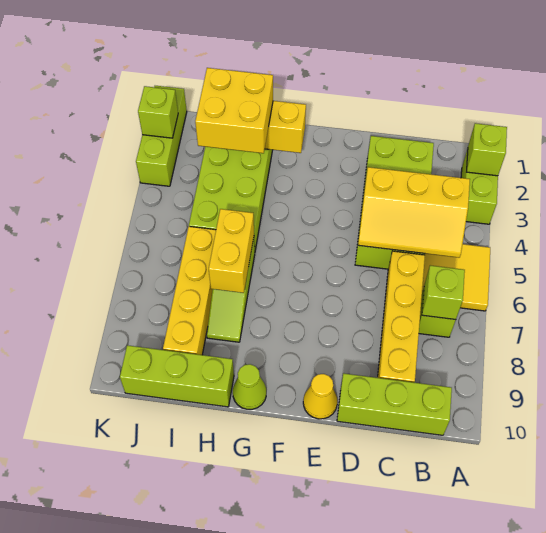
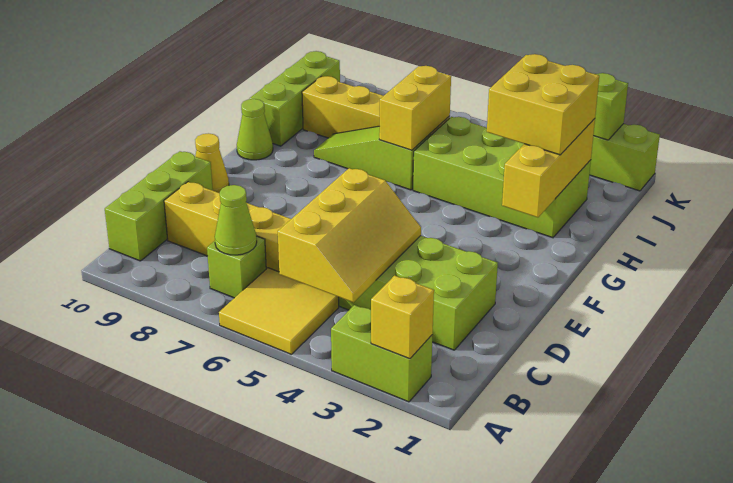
lime 1x1 brick [467,123,507,176] -> yellow 1x1 brick [371,276,434,359]
yellow 2x3 slope [358,167,470,258] -> yellow 2x3 slope turned to [278,168,421,302]
lime 1x1 brick [422,265,465,320] -> lime 1x1 cone [215,185,257,255]
yellow 1x2 brick [209,209,254,293] -> yellow 1x2 brick turned to [379,66,451,150]

